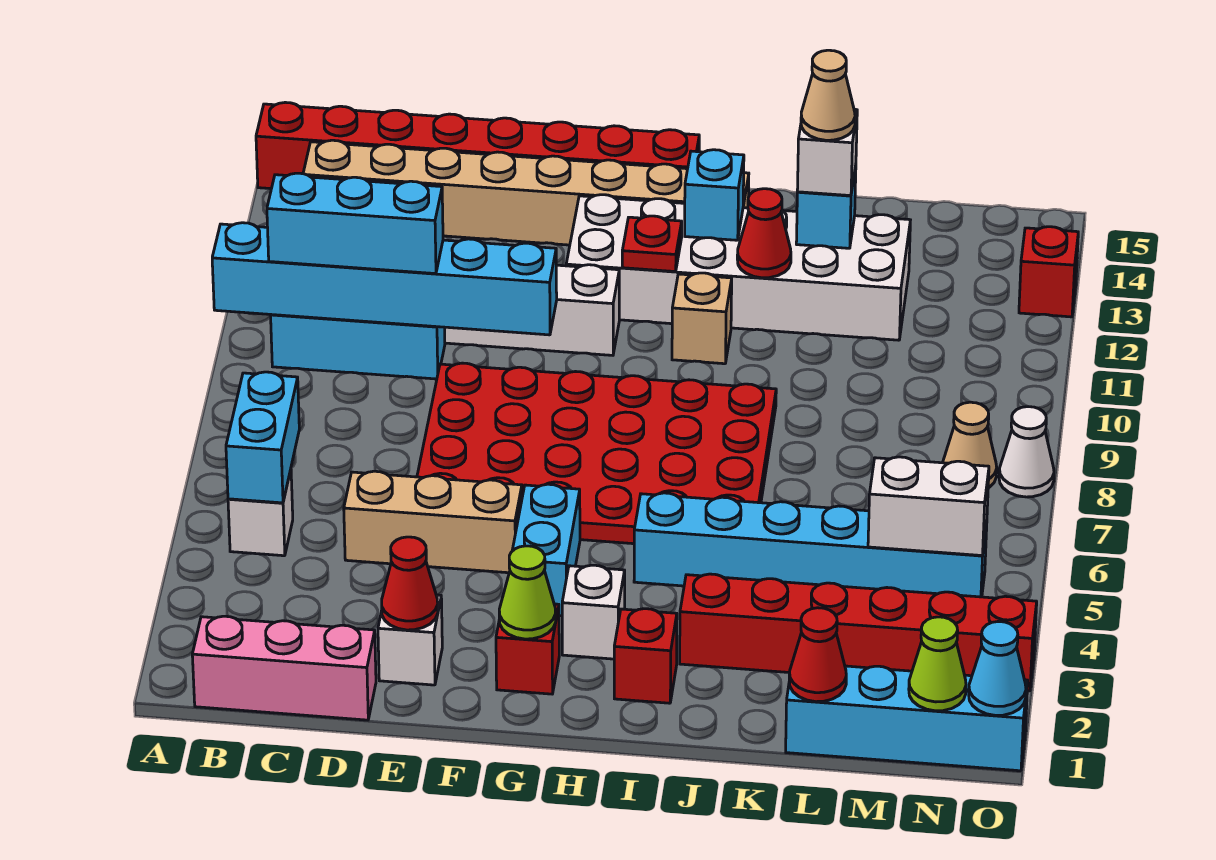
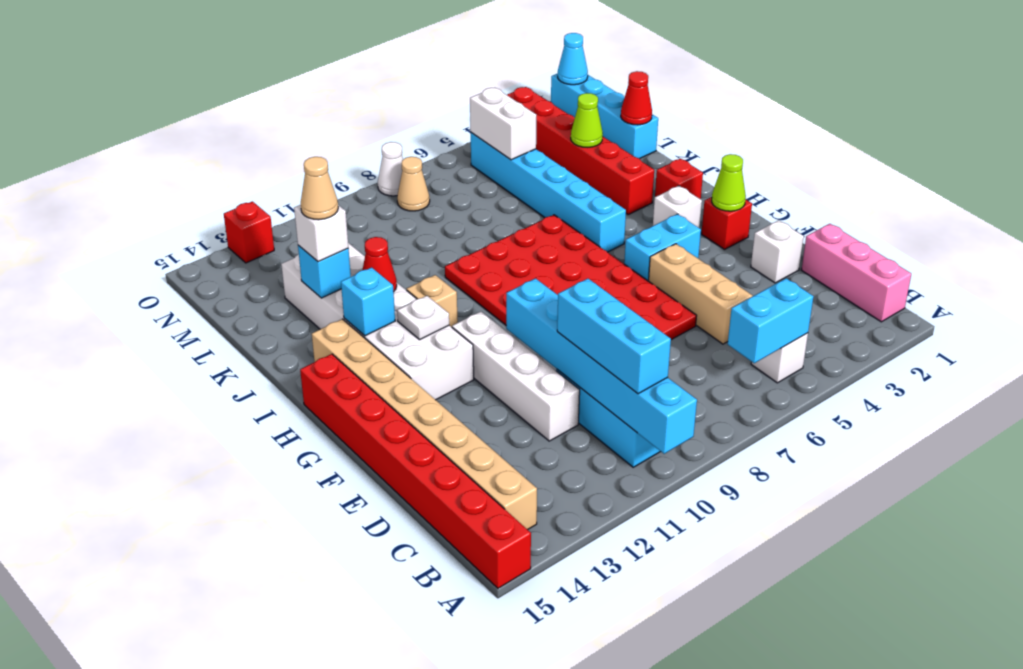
red 1x1 cone [382,537,438,630] -> none
red 1x1 plate [622,216,682,272] -> white 1x1 plate [397,296,449,340]
lime 1x1 cone [909,617,966,711] -> lime 1x1 cone moved to [571,93,603,147]

